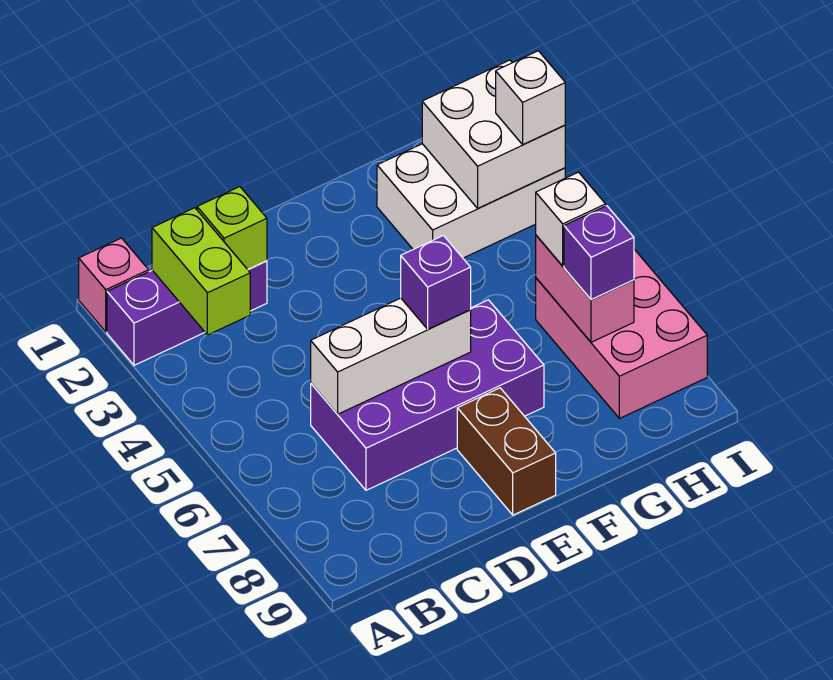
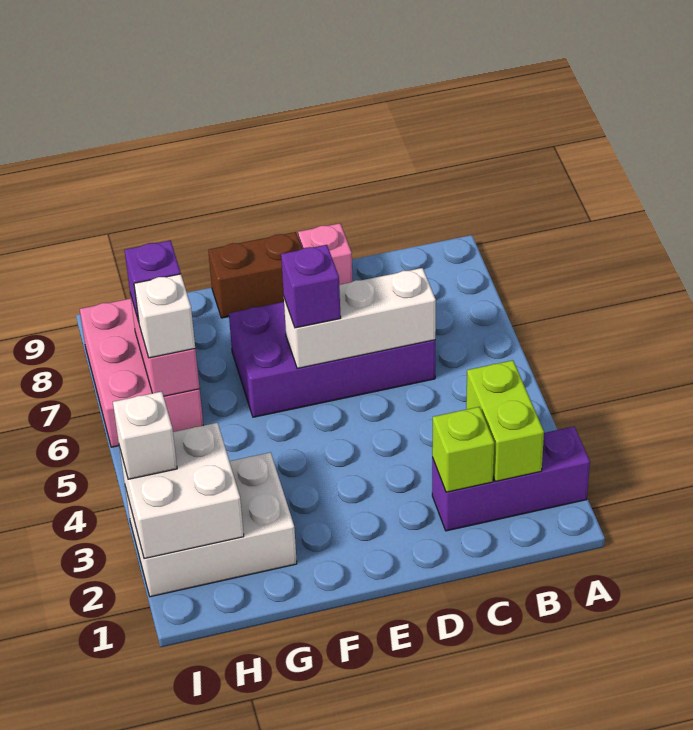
pink 1x1 brick [79,238,149,332] -> pink 1x1 brick moved to [298,223,353,285]
brown 1x2 brick [457,388,556,515] -> brown 1x2 brick turned to [208,232,302,318]

